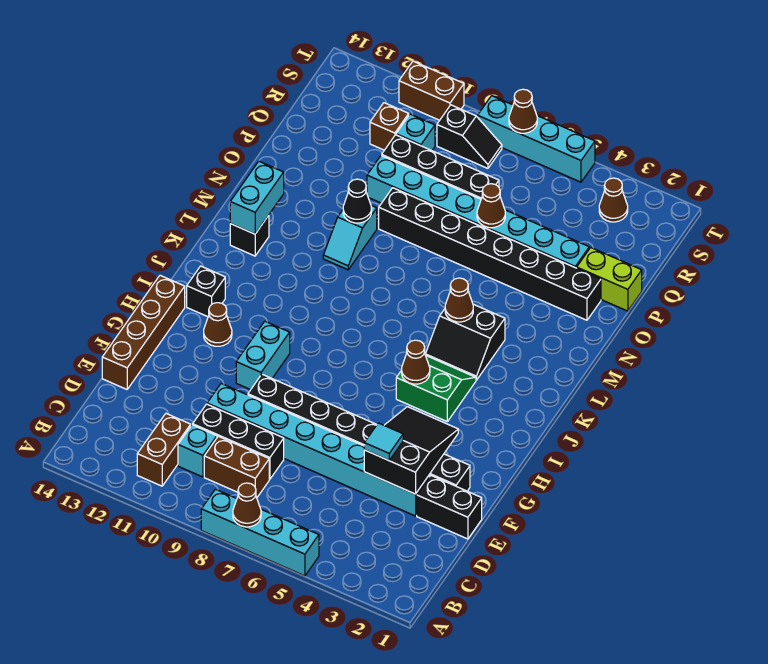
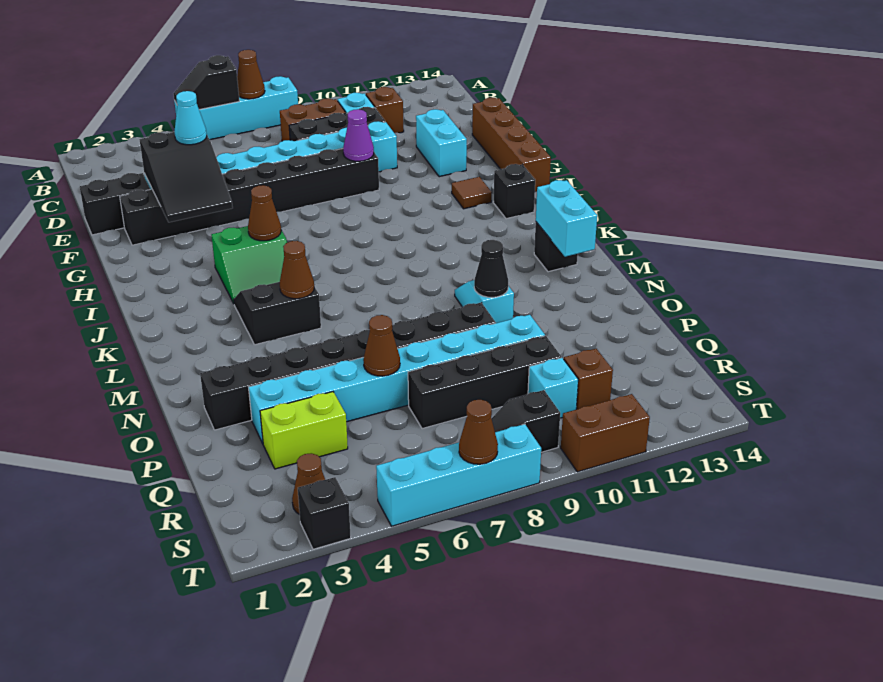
none -> black 1x2 slope [173,55,239,110]
brown 1x2 brick [137,414,191,486] -> brown 1x1 brick [366,87,404,133]
cyan 1x1 tile [364,423,403,460] -> cyan 1x1 cone [174,91,207,145]
none -> purple 1x1 cone [343,109,374,161]
cyan 1x2 brick [236,321,290,390] -> cyan 1x2 brick moved to [416,109,467,177]
brown 1x1 cone [204,303,232,346] -> brown 1x1 tile [452,177,492,209]
lime 1x2 brick [577,248,642,311] -> lime 1x2 brick moved to [260,392,348,469]
none -> black 1x1 brick [298,477,351,549]

